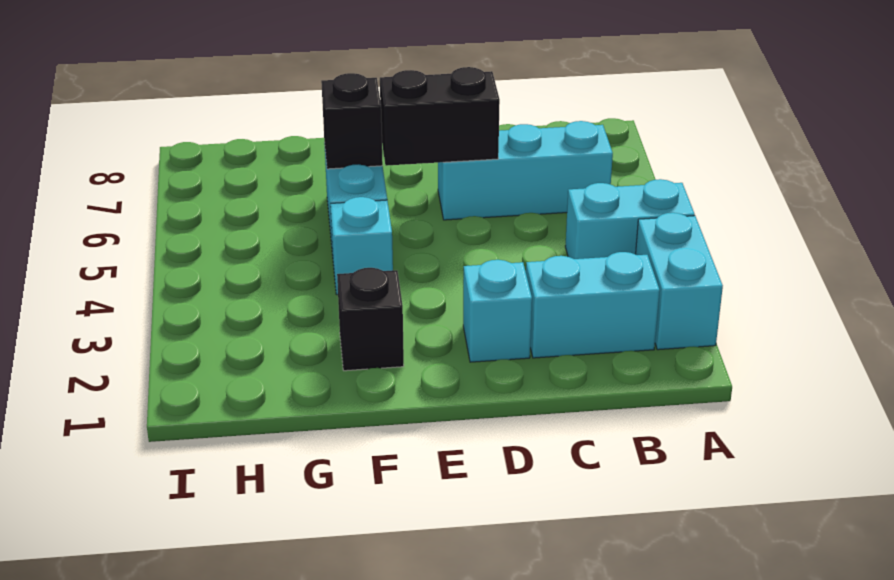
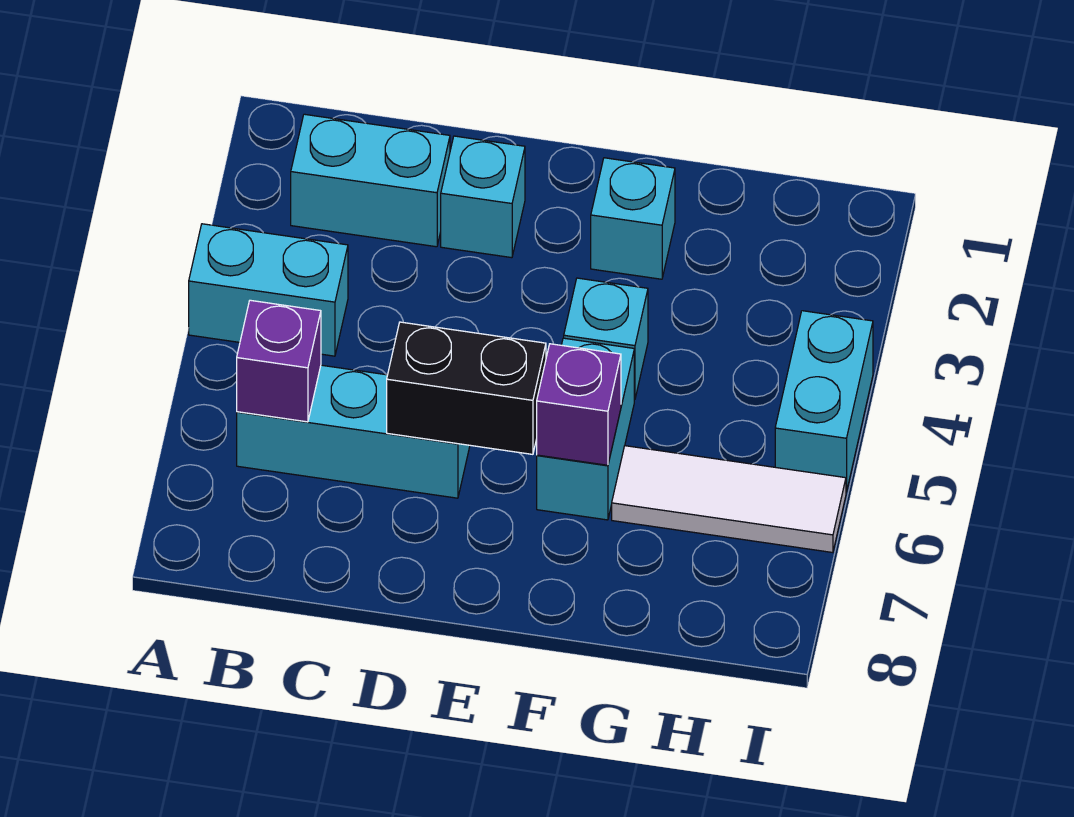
cyan 1x2 brick [636,213,723,350] -> cyan 1x2 brick moved to [775,311,873,492]
none -> purple 1x1 brick [237,300,321,422]
black 1x1 brick [337,268,404,371] -> cyan 1x1 brick [591,158,675,279]
black 1x1 brick [321,73,383,169] -> purple 1x1 brick [537,344,621,465]
none -> white 1x3 tile [612,446,846,553]

